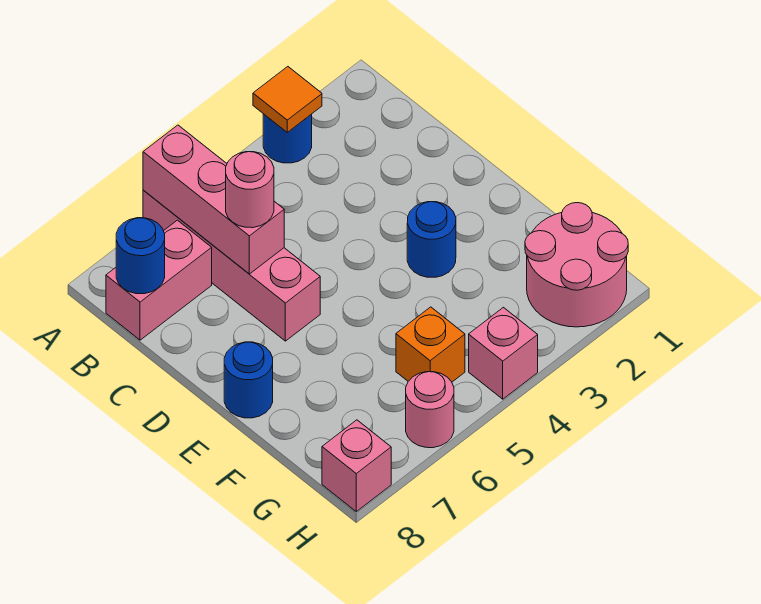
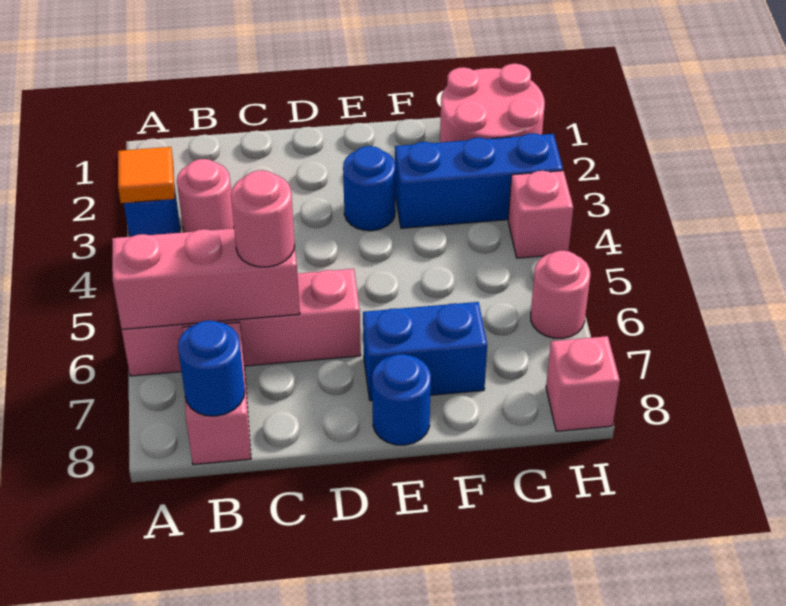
none -> pink 1x1 round brick [177,159,234,232]
none -> blue 1x2 brick [363,302,487,401]
none -> blue 1x3 brick [395,133,563,228]
orange 1x1 brick [396,307,465,382] -> none

